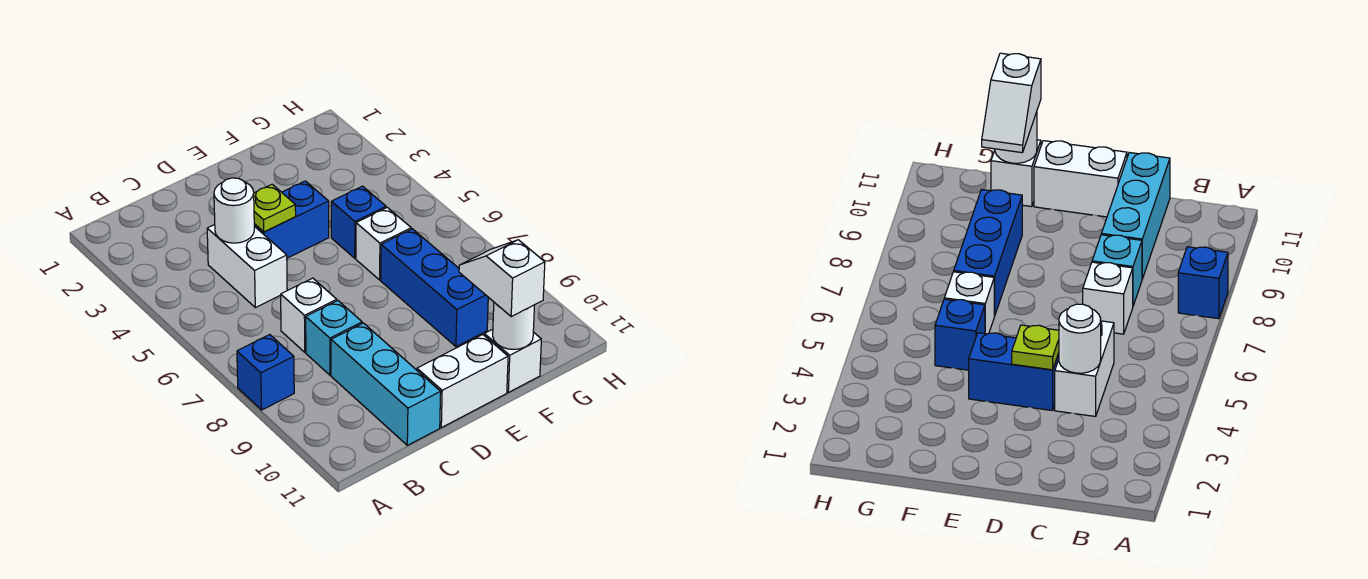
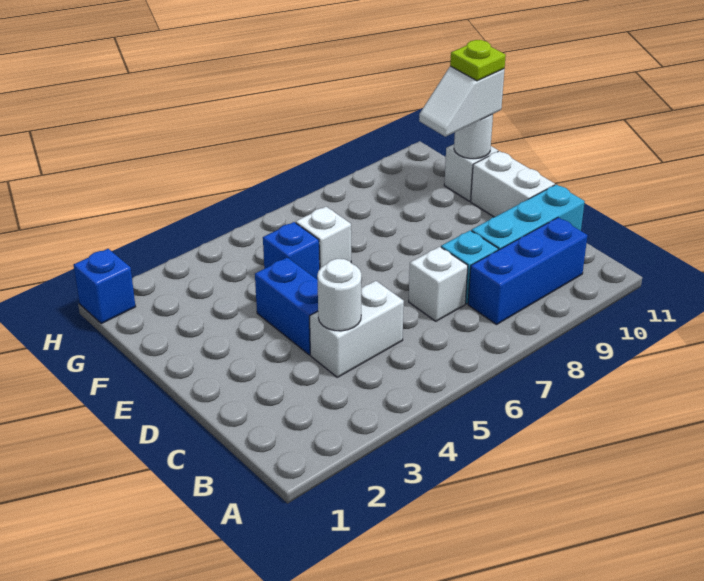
blue 1x1 brick [237,335,294,410] -> blue 1x1 brick moved to [74,249,136,324]
lime 1x1 plate [254,184,296,232] -> lime 1x1 plate moved to [450,40,506,81]
blue 1x3 brick [381,229,488,347] -> blue 1x3 brick moved to [468,217,588,324]

